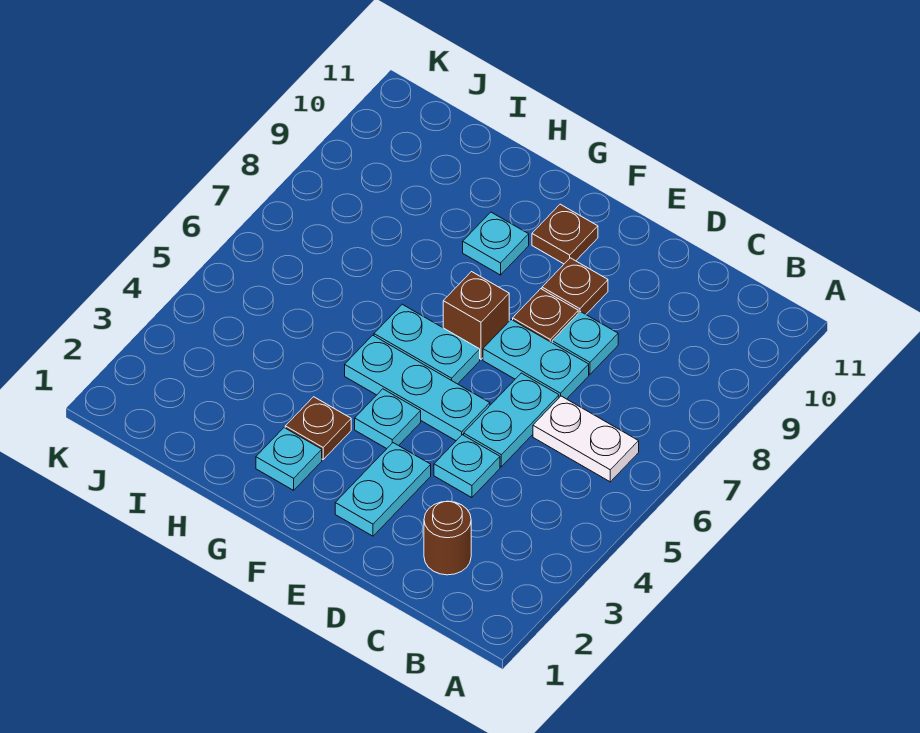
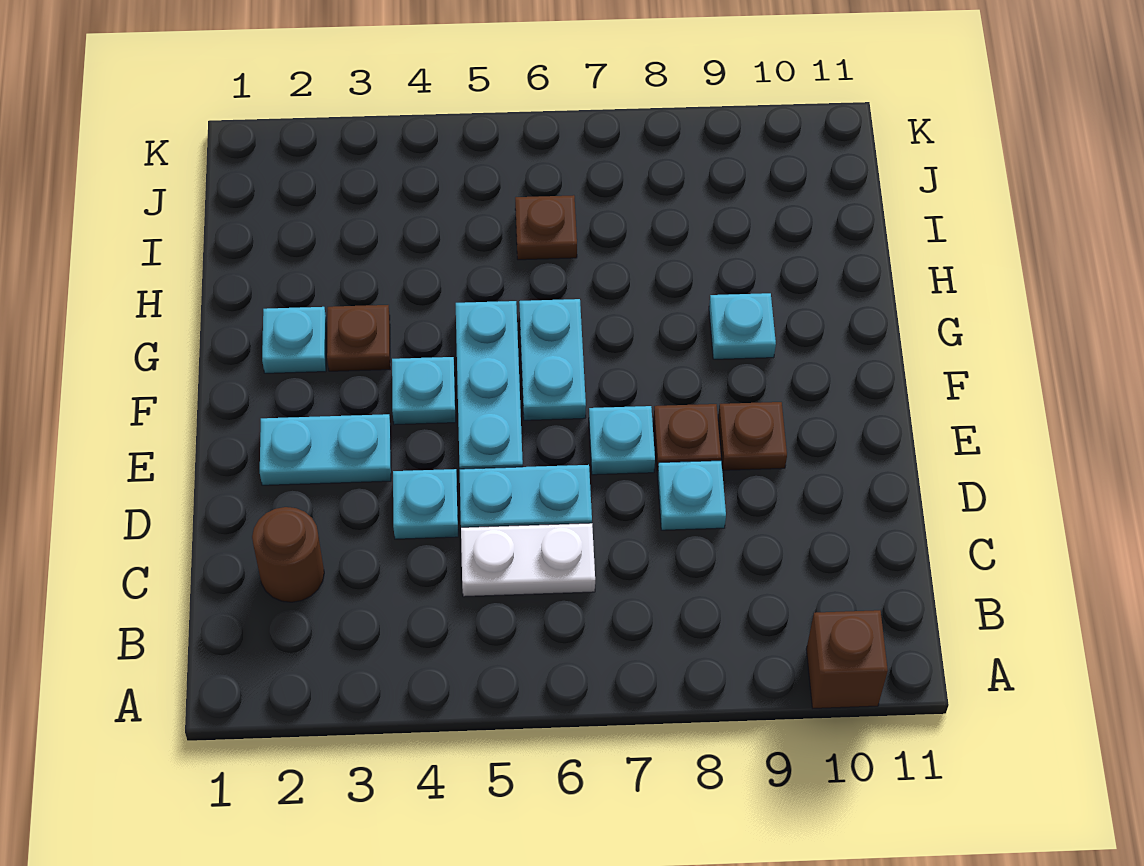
white 1x2 plate [533,396,639,482] -> white 1x2 plate turned to [461,523,595,597]
cyan 1x2 plate [483,320,589,399] -> cyan 1x1 plate [589,406,655,475]
brown 1x1 brick [443,272,509,359] -> brown 1x1 brick moved to [806,610,888,708]
brown 1x1 plate [532,204,598,264] -> brown 1x1 plate moved to [515,195,577,260]

